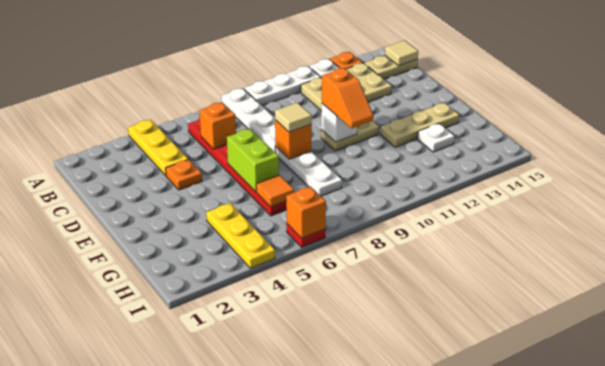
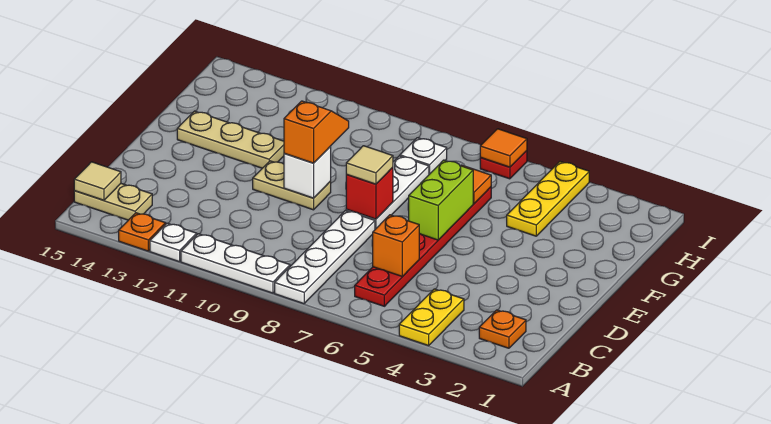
yellow 1x3 plate [128,120,188,176] -> yellow 1x2 plate [399,289,464,346]
tan 2x3 plate [301,63,392,111] -> none
orange 1x1 plate [166,159,202,190] -> orange 1x1 plate moved to [479,310,526,348]
orange 1x1 brick [275,120,312,159] -> red 1x1 brick [346,167,393,219]
white 1x1 plate [418,123,454,152] -> white 1x1 plate moved to [400,138,447,174]
orange 1x1 brick [286,186,326,238] -> orange 1x1 tile [480,129,527,167]

